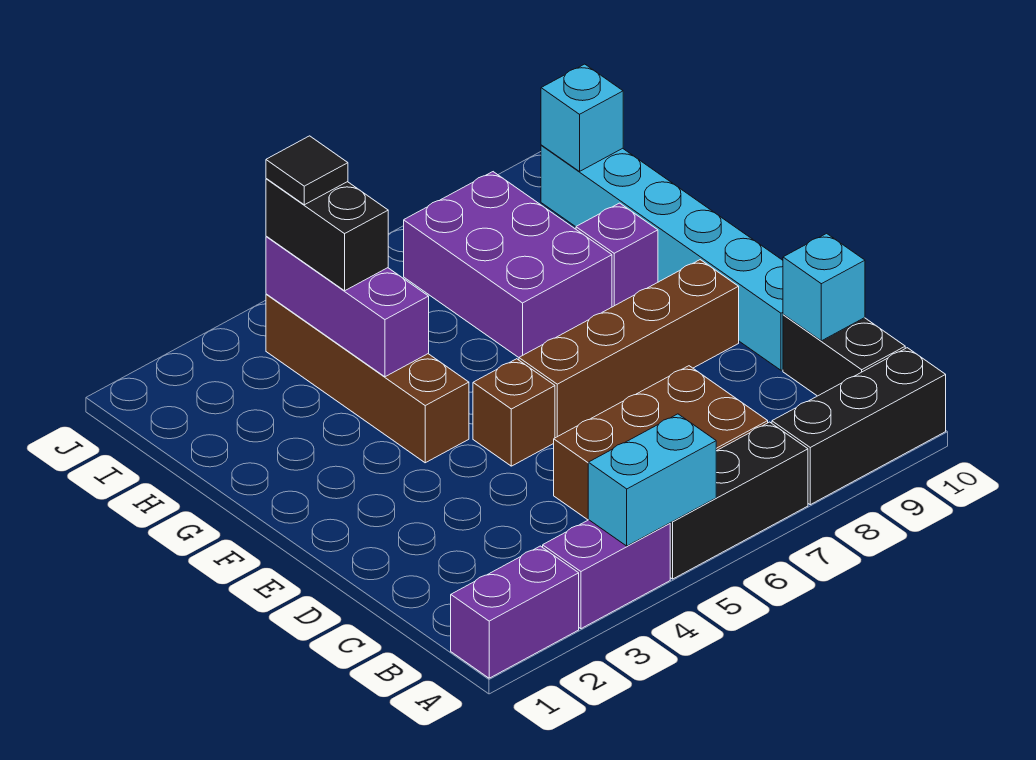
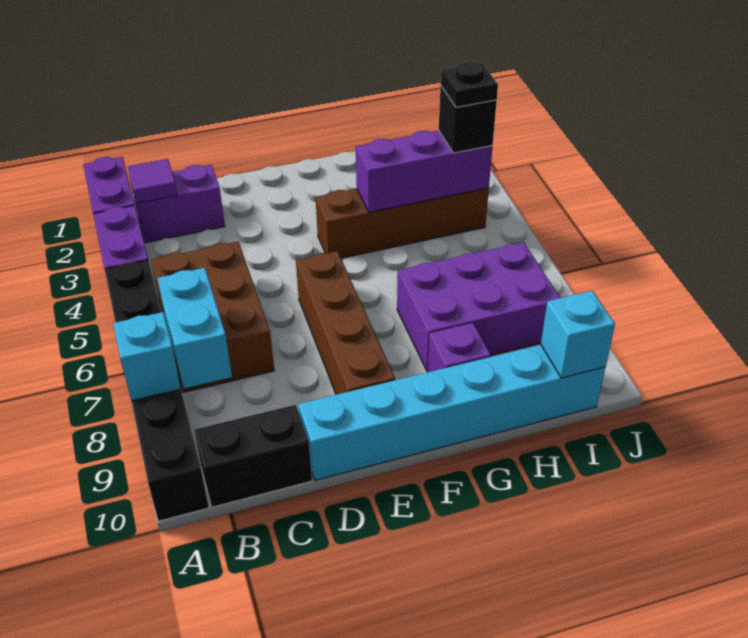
cyan 1x2 brick [588,414,716,546] -> cyan 1x2 brick moved to [158,268,232,388]
none -> purple 1x2 brick [132,165,225,243]
none -> purple 1x1 tile [128,159,177,203]
cyan 1x1 brick [783,233,865,341] -> cyan 1x1 brick moved to [113,312,181,401]
brown 1x1 brick [473,359,555,466] -> none
black 1x2 brick [266,179,388,291] -> black 1x1 brick [439,86,497,153]
black 1x1 tile [266,136,348,205] -> black 1x1 plate [441,61,498,107]

